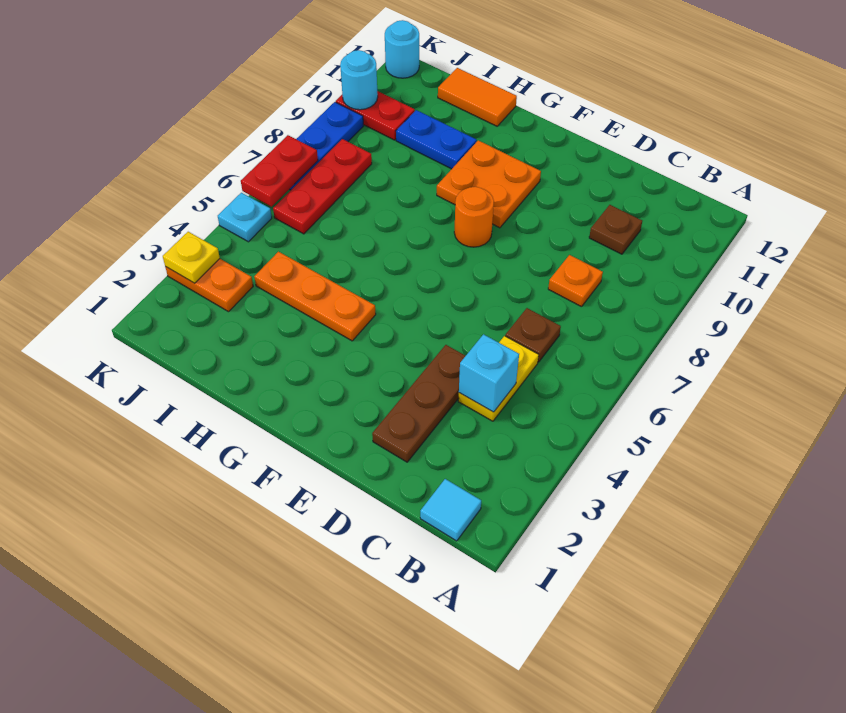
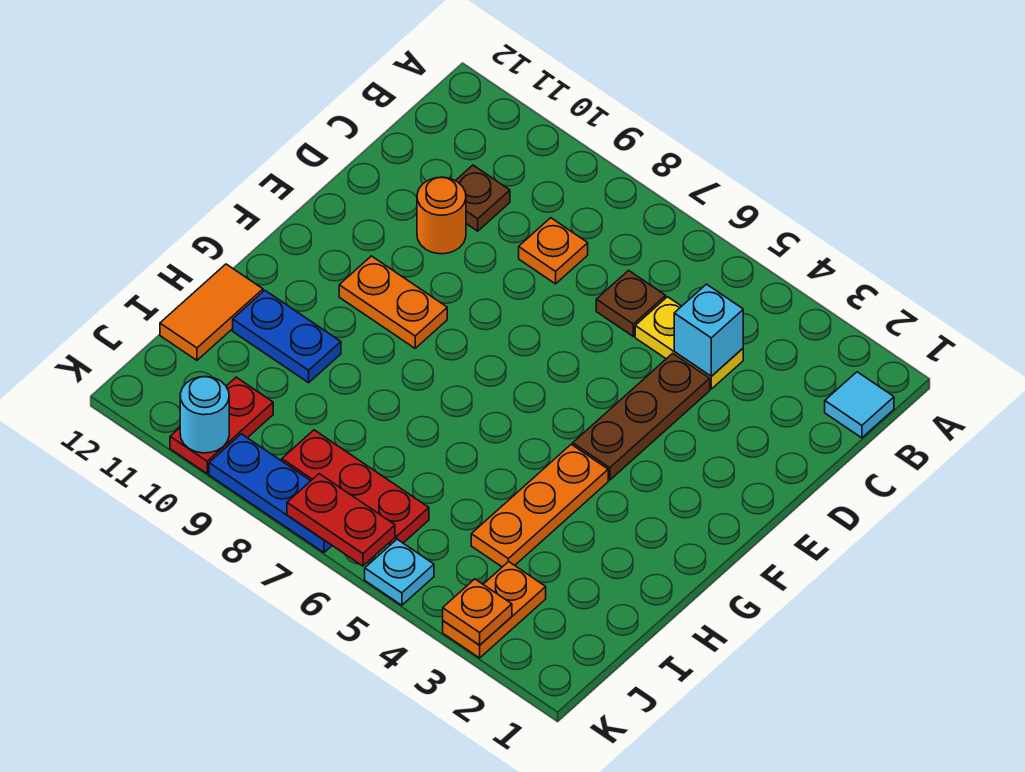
brown 1x3 plate [372,345,465,462] -> brown 1x3 plate turned to [573,353,710,480]
orange 1x1 round brick [454,187,494,247] -> orange 1x1 round brick moved to [417,177,466,254]
orange 2x2 plate [437,140,541,228] -> orange 1x2 plate [339,256,447,348]
blue 1x2 plate [396,110,477,169] -> blue 1x2 plate turned to [233,291,341,383]
yellow 1x1 plate [163,232,220,283] -> orange 1x1 plate [443,579,512,645]
cyan 1x1 round brick [385,20,419,78] -> none

